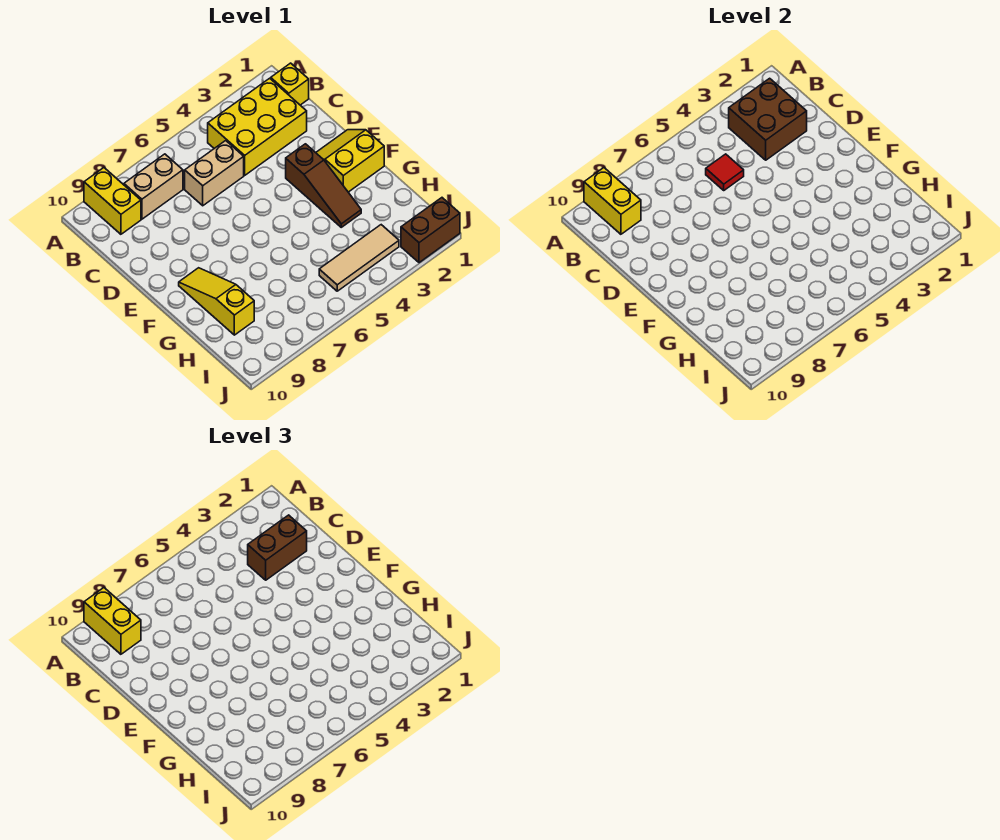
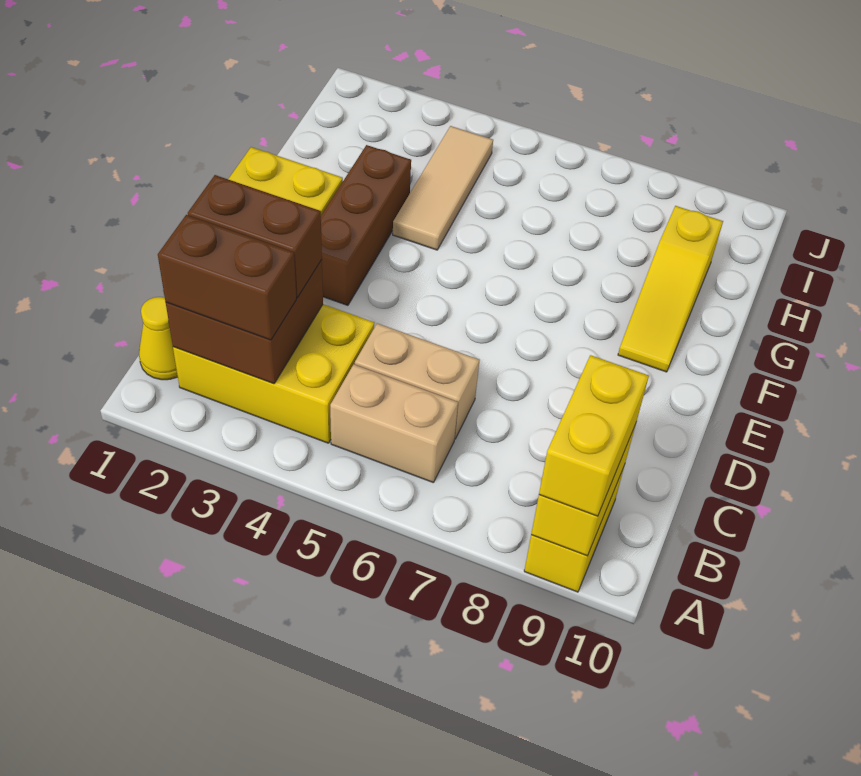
yellow 1x1 brick [271,63,309,105] -> yellow 1x1 cone [139,297,178,380]
tan 1x2 brick [124,154,183,219] -> tan 1x2 brick moved to [330,364,458,483]
red 1x1 tile [706,154,744,190] -> none
brown 1x3 slope [286,144,361,227] -> brown 1x3 brick [321,145,411,305]
tan 1x3 tile [319,225,399,291] -> tan 1x3 tile turned to [393,126,493,250]
brown 1x2 brick [401,198,460,263] -> brown 1x2 brick moved to [158,215,296,340]

